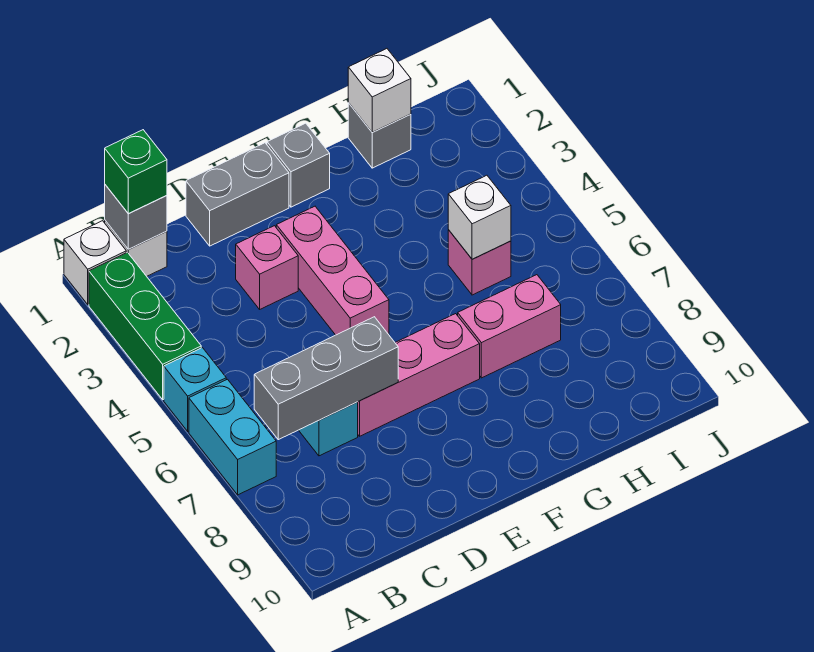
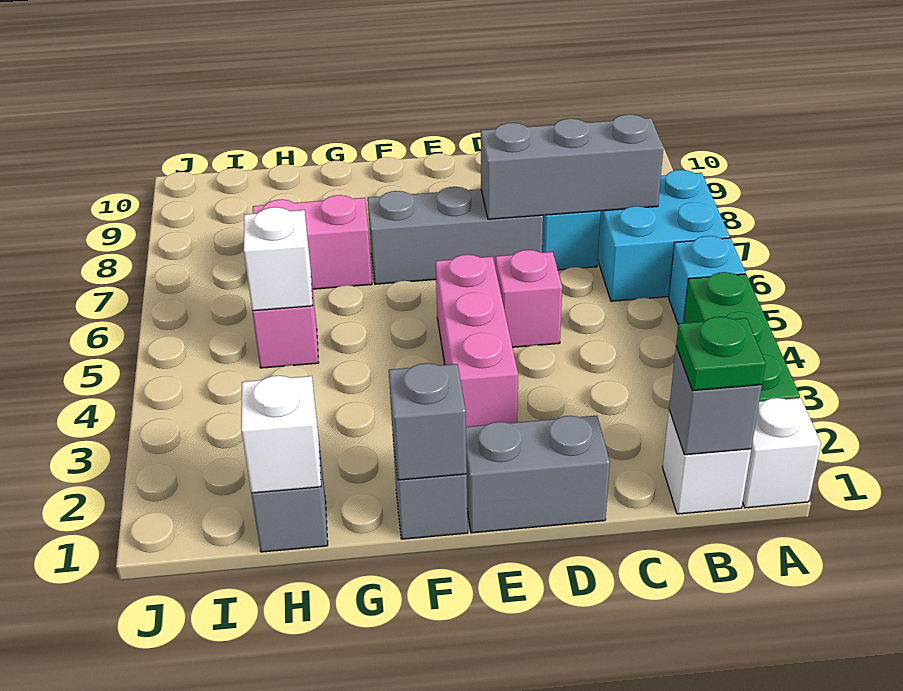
cyan 1x2 brick [189,379,276,495] -> cyan 2x2 brick [598,170,730,301]
green 1x1 brick [105,130,167,213] -> green 1x1 plate [676,317,766,391]
pink 1x1 brick [236,226,298,309] -> pink 1x1 brick moved to [496,250,562,347]
pink 1x3 brick [358,314,480,436] -> grey 1x3 brick [368,187,543,284]
none -> grey 1x1 brick [389,363,467,480]

